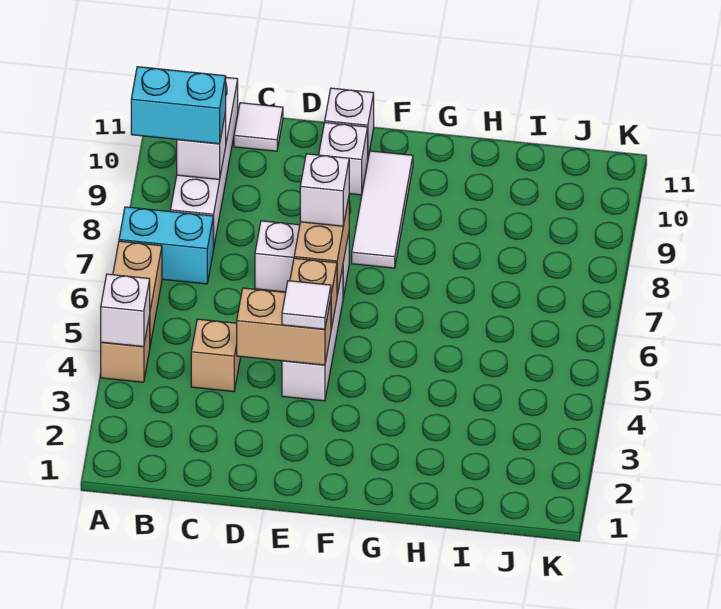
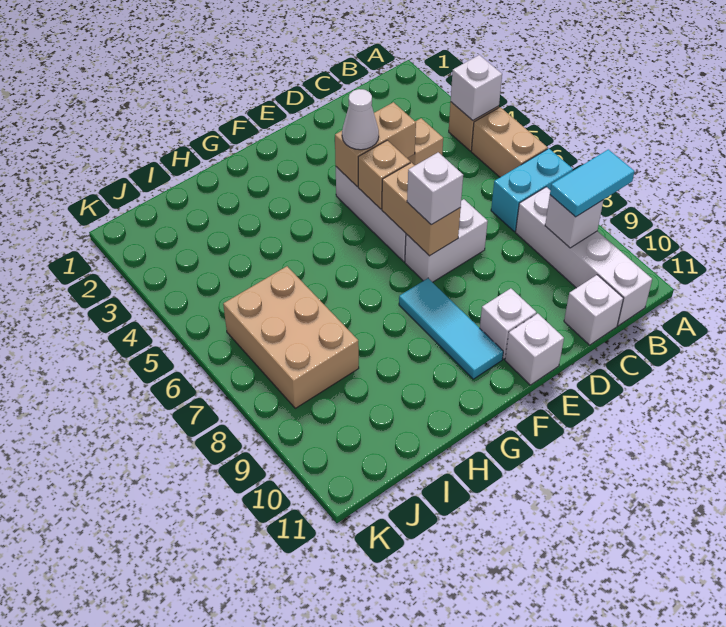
cyan 1x2 brick [131,67,226,144] -> cyan 1x2 tile [550,149,635,217]
white 1x1 tile [234,103,283,151] -> white 1x1 brick [564,275,623,345]
white 1x1 tile [282,281,331,329] -> white 1x1 cone [342,89,379,150]
white 1x3 tile [352,151,413,268] -> cyan 1x3 tile [399,278,503,379]
none -> tan 2x3 brick [223,266,359,408]

